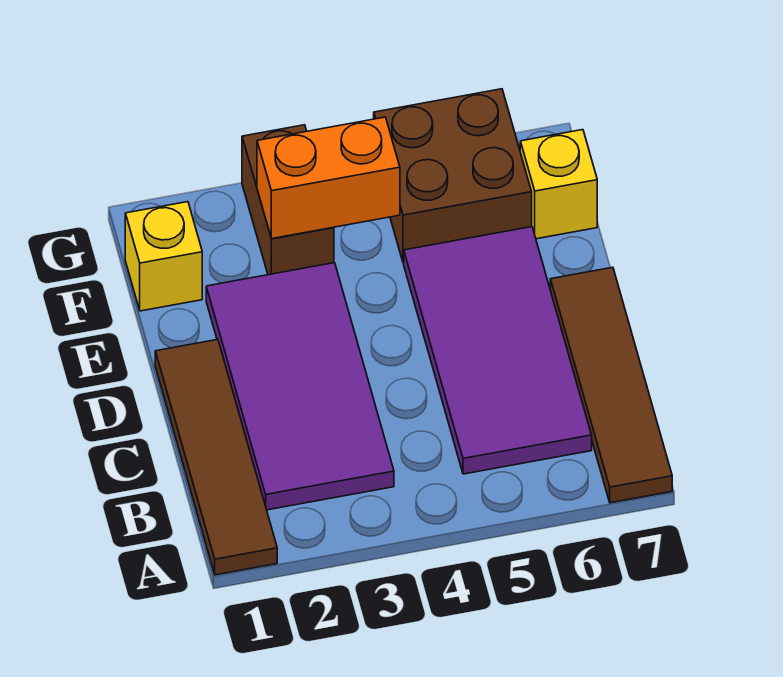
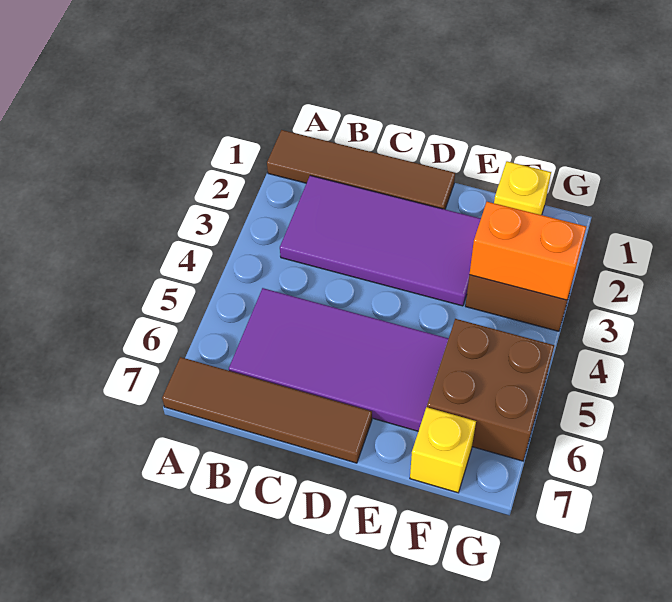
orange 1x2 brick [257,117,400,239] -> orange 1x2 brick turned to [469,202,586,300]

